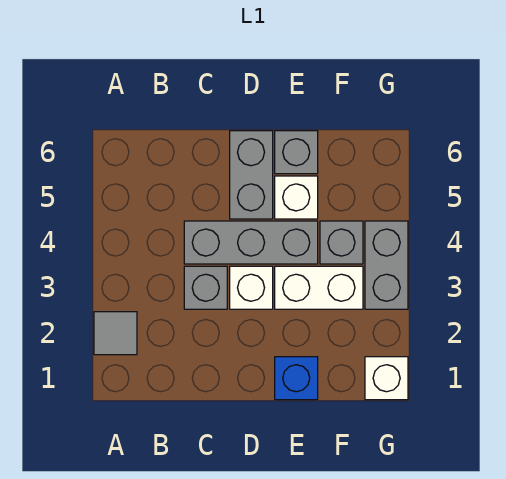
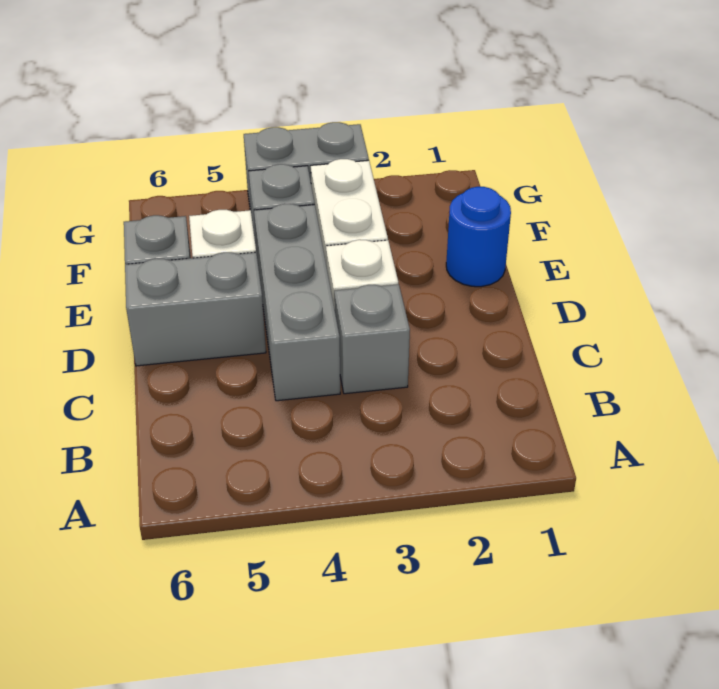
grey 1x1 tile [94,312,137,355] -> none
blue 1x1 brick [275,357,318,400] -> blue 1x1 round brick [446,187,511,287]
white 1x1 brick [365,357,408,400] -> none

